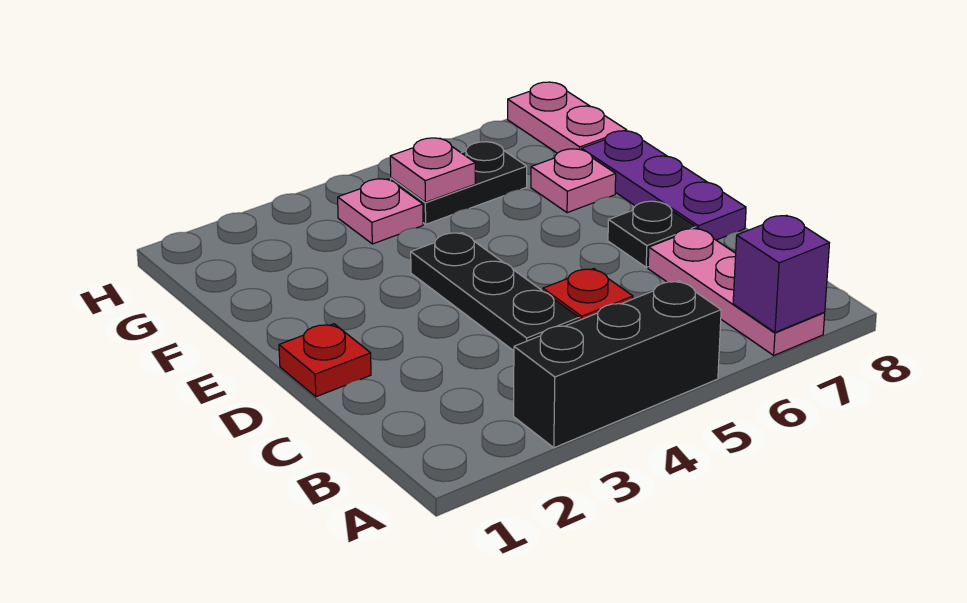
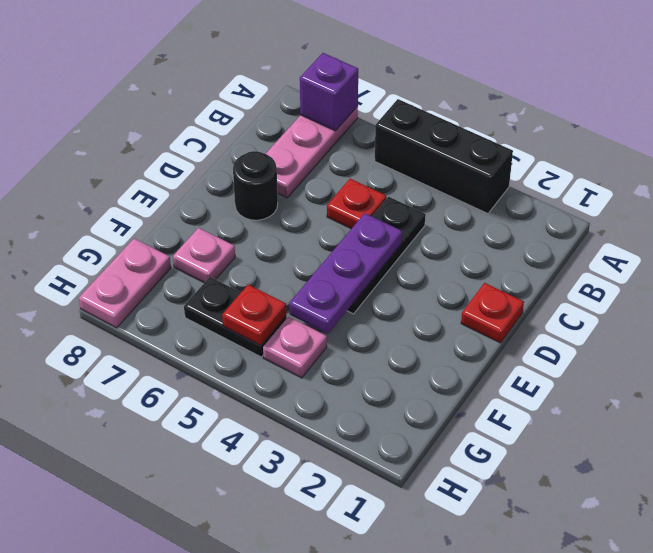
black 1x1 plate [608,201,696,267] -> black 1x1 round brick [233,151,278,220]
purple 1x3 plate [581,131,746,240] -> purple 1x3 plate moved to [289,213,402,334]
pink 1x1 plate [390,138,475,202] -> red 1x1 plate [222,285,286,346]

